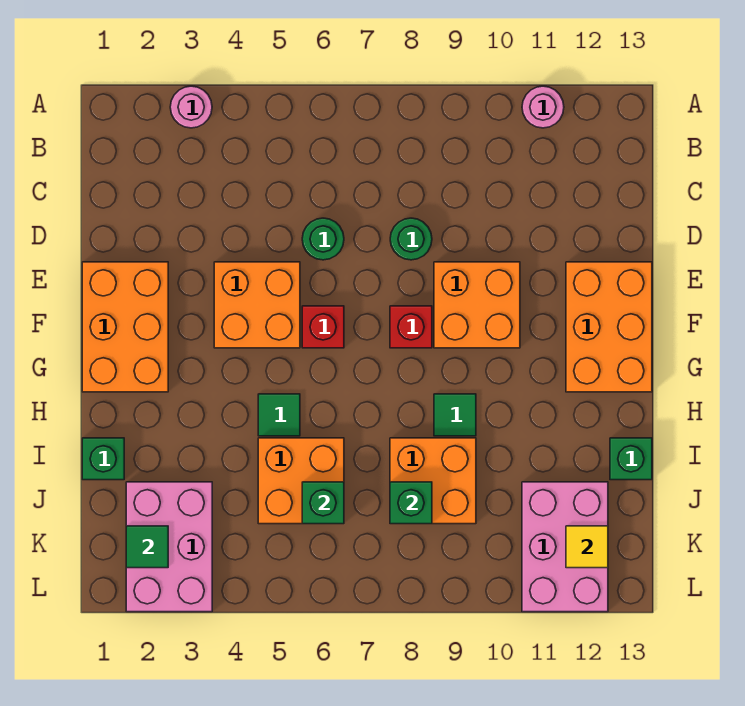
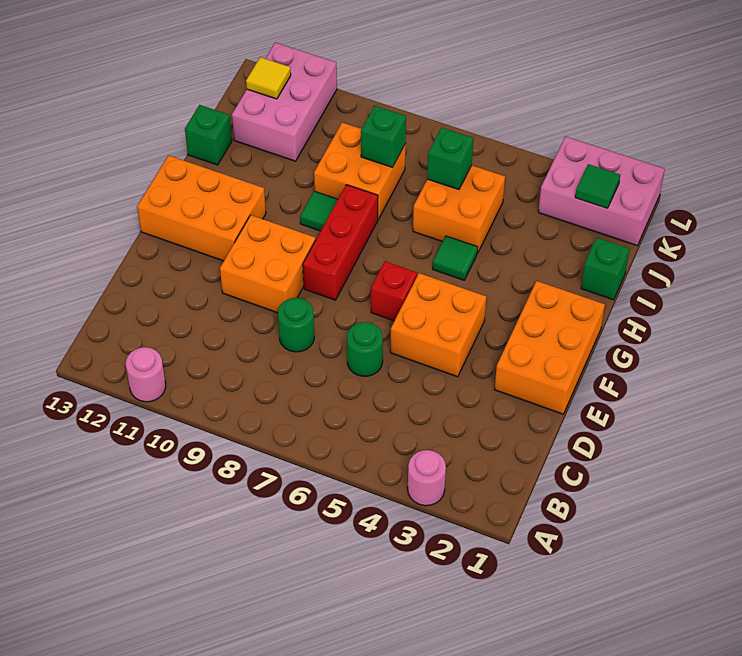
orange 2x3 brick [566,262,652,392] -> orange 2x3 brick turned to [137,155,266,261]
red 1x1 brick [390,306,432,348] -> red 1x3 brick [303,185,378,300]
pink 2x3 brick [126,482,212,612] -> pink 2x3 brick turned to [538,137,665,245]

